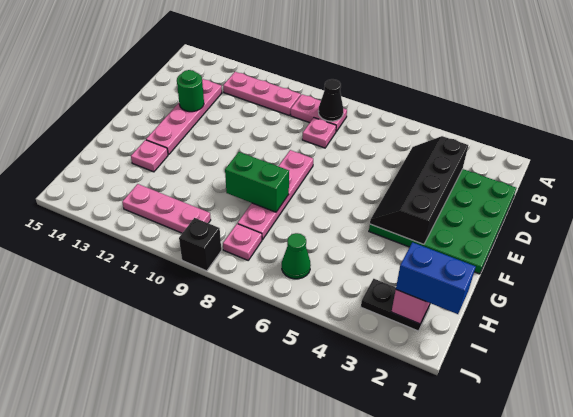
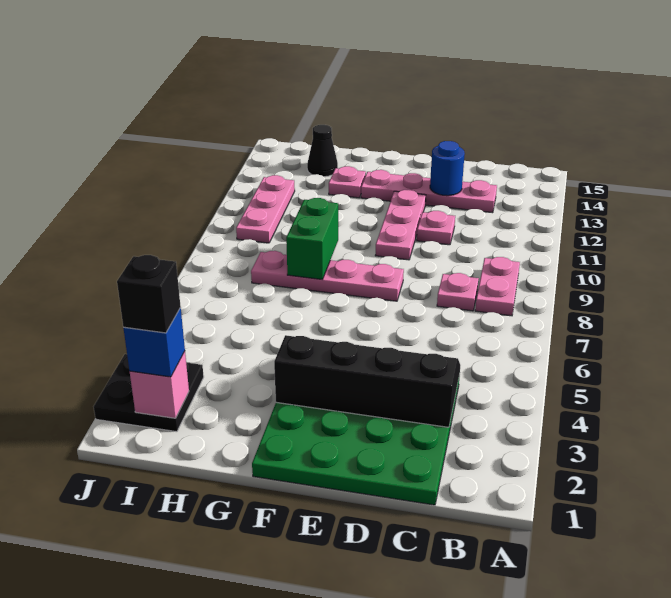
black 1x1 cone [318,79,343,121] -> black 1x1 cone moved to [307,125,338,177]
pink 1x3 plate [223,72,301,116] -> pink 1x3 plate moved to [375,190,426,260]
green 1x1 round brick [177,70,204,112] -> blue 1x1 round brick [430,141,465,196]
blue 1x2 brick [396,242,476,314] -> blue 1x1 brick [123,308,185,377]
black 1x2 plate [361,279,431,331] -> black 2x2 plate [94,354,204,432]
green 1x1 cone [282,233,311,279] -> none
pink 1x1 plate [223,224,262,260] -> pink 1x1 plate moved to [417,211,455,245]
black 1x1 brick [179,218,221,271] -> black 1x1 brick moved to [117,255,181,333]

